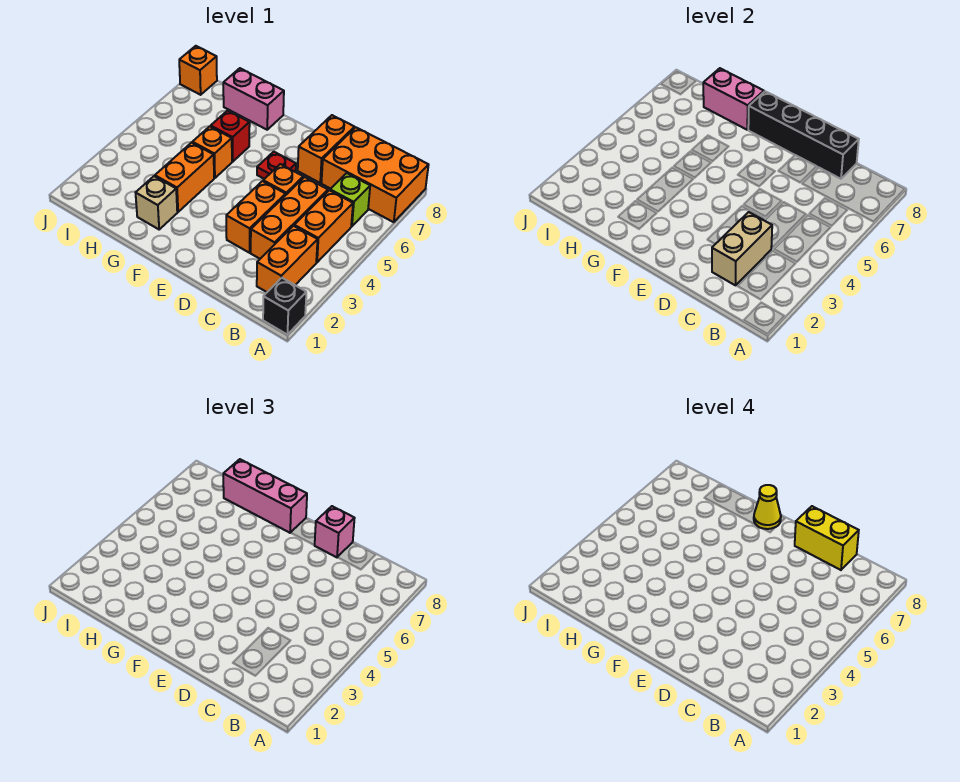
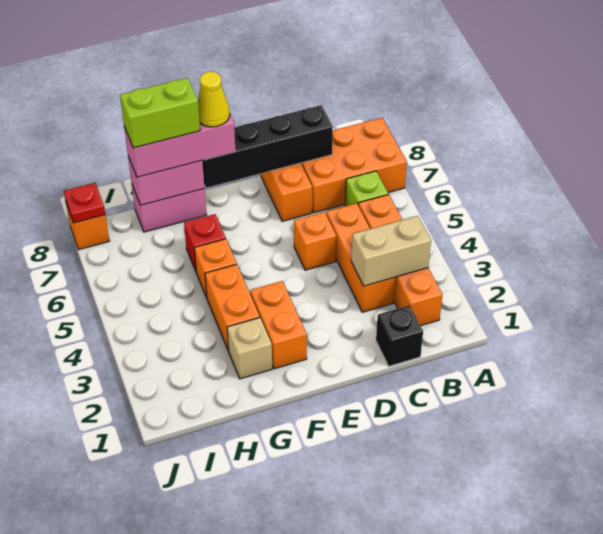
black 1x1 brick [263,278,306,335] -> black 1x1 brick moved to [376,305,423,366]
tan 1x2 brick [712,212,772,285] -> tan 1x2 brick turned to [351,216,431,286]
yellow 1x2 brick [795,506,859,570] -> none
orange 1x2 brick [226,181,286,253] -> orange 1x2 brick moved to [250,281,307,369]
pink 1x1 brick [315,506,355,557] -> none
red 1x1 plate [257,152,296,179] -> red 1x1 plate moved to [64,183,105,223]
none -> lime 1x2 brick [120,78,200,148]

